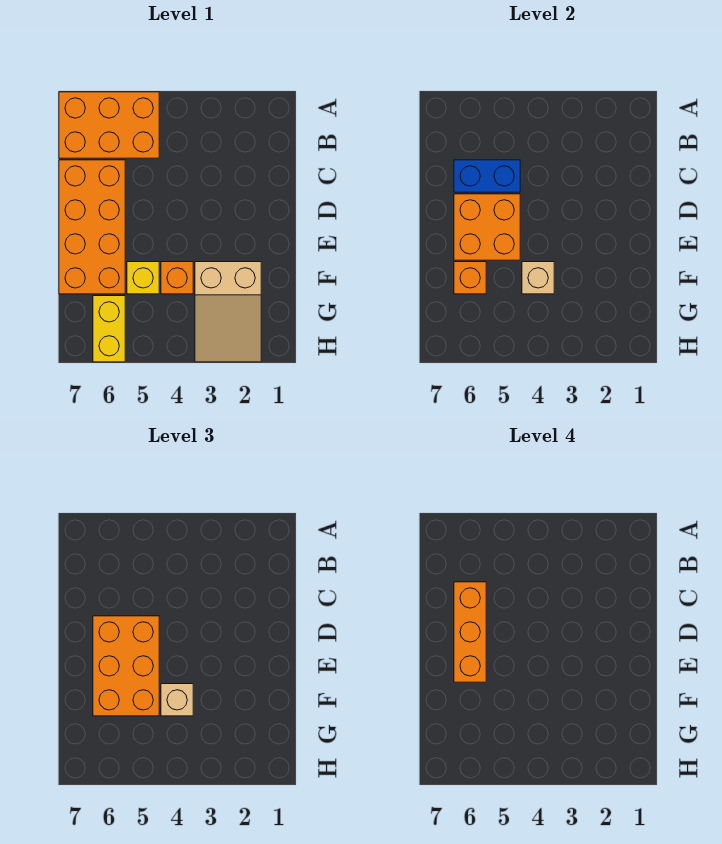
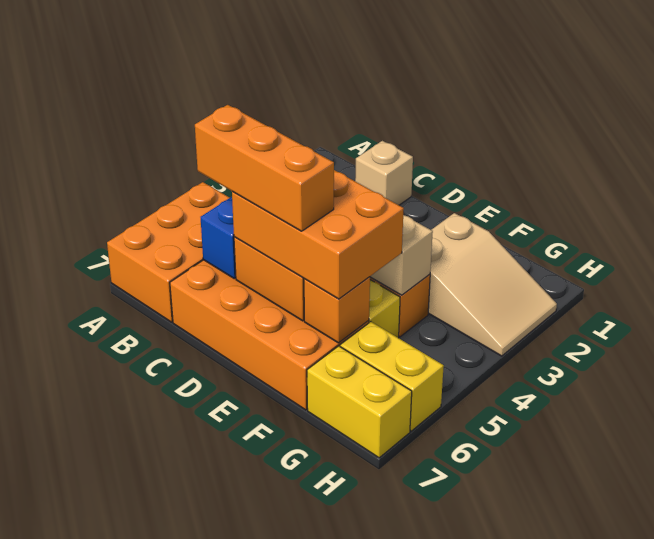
tan 1x1 brick [161,684,193,716] -> tan 1x1 brick moved to [355,141,413,205]
none -> yellow 1x2 brick [307,346,412,458]

